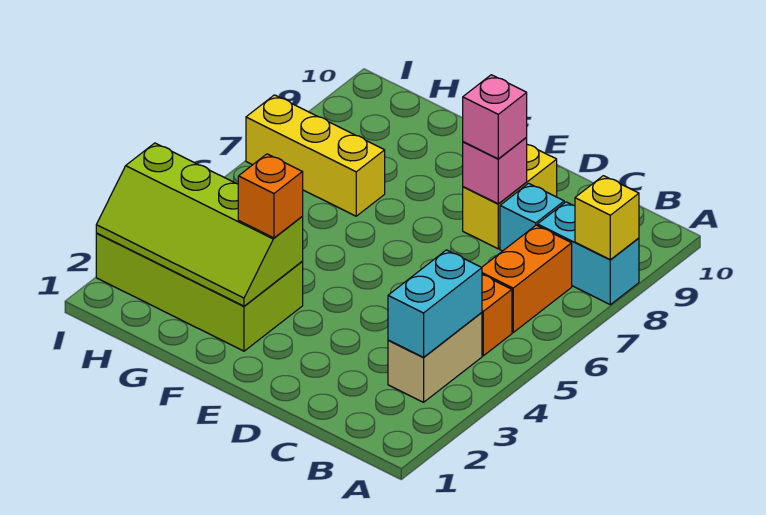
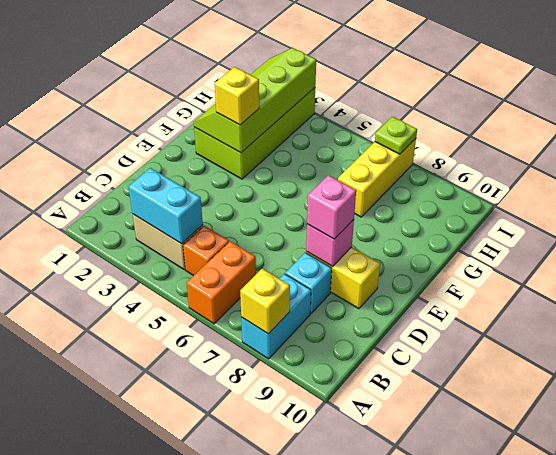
orange 1x2 brick [482,225,572,332] -> orange 1x2 brick turned to [187,241,256,324]
orange 1x1 brick [238,154,303,238] -> yellow 1x1 brick [215,67,259,125]
none -> lime 1x1 plate [375,117,417,154]

